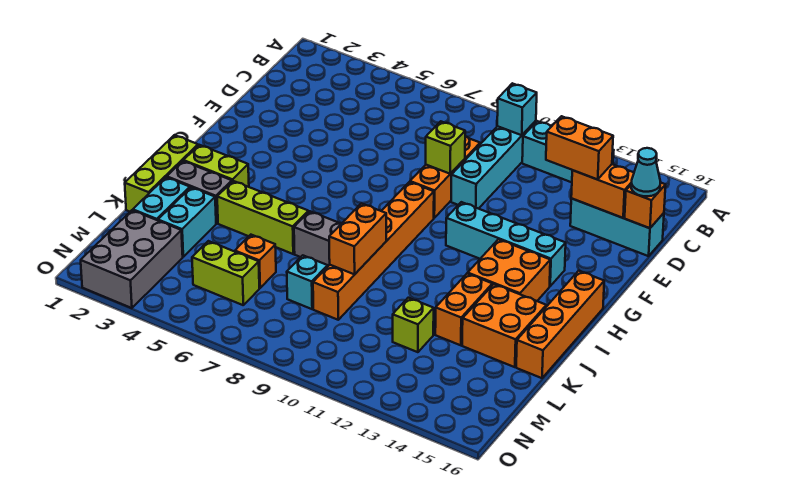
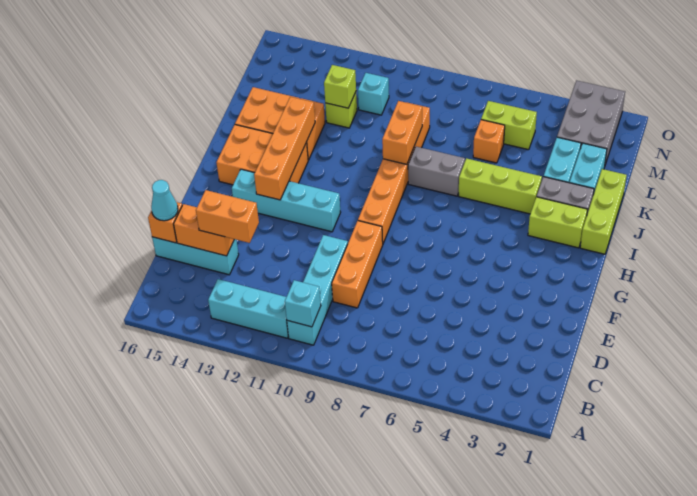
lime 1x1 brick [426,121,465,174] -> lime 1x1 brick moved to [324,65,356,108]
orange 2x2 brick [468,239,550,301] -> orange 2x3 brick [216,125,308,185]
orange 1x4 brick [516,271,604,378] -> orange 1x4 brick moved to [254,97,315,200]
cyan 1x1 brick [287,255,328,309] -> cyan 1x1 brick moved to [358,73,389,115]

